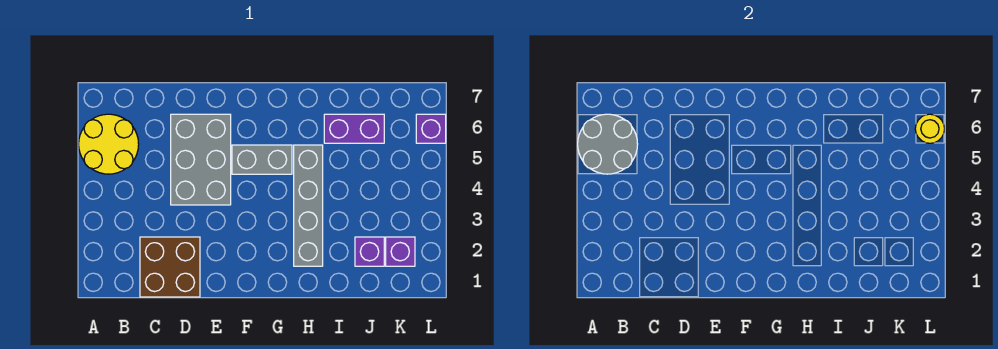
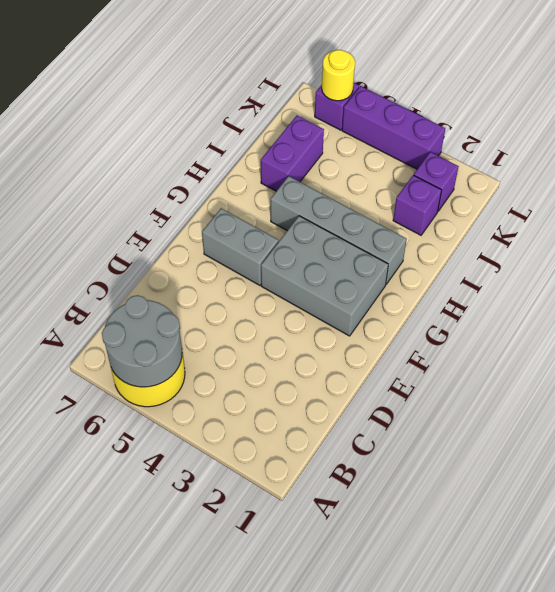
brown 2x2 brick [140,237,200,297] -> none
grey 2x3 brick [171,114,231,205] -> grey 2x3 brick moved to [261,216,388,336]
grey 1x2 brick [232,145,292,174] -> grey 1x2 brick turned to [202,208,278,285]
none -> purple 1x3 brick [342,86,445,169]

